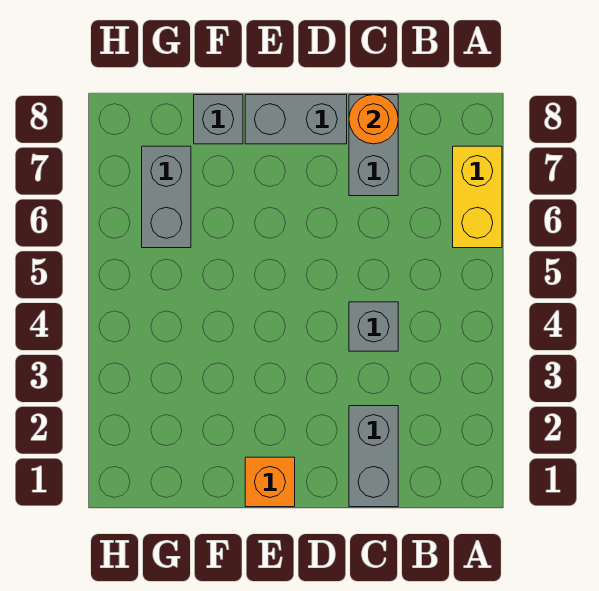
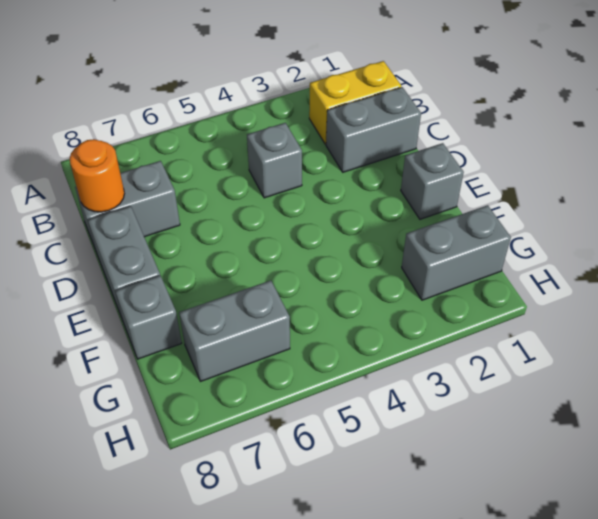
yellow 1x2 brick [453,146,502,248] -> yellow 1x2 brick moved to [309,61,401,144]
orange 1x1 brick [245,457,295,507] -> grey 1x1 brick [401,143,464,219]
none -> grey 1x2 brick [402,205,511,300]

